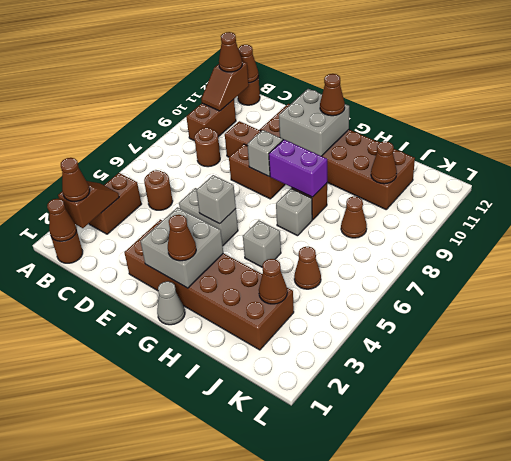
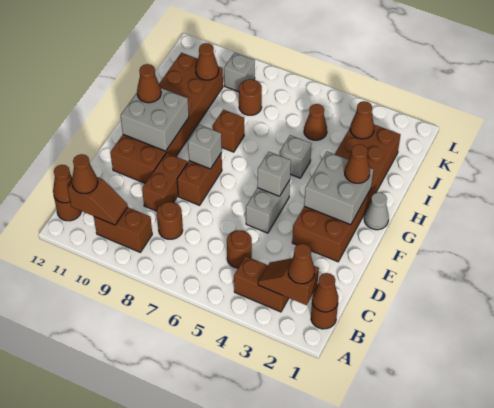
purple 1x2 brick [269,140,327,197] -> none
grey 1x1 brick [276,188,312,236] -> grey 1x1 brick moved to [224,53,255,92]
brown 1x1 cone [341,196,367,238] -> brown 1x1 round brick [239,79,262,115]

